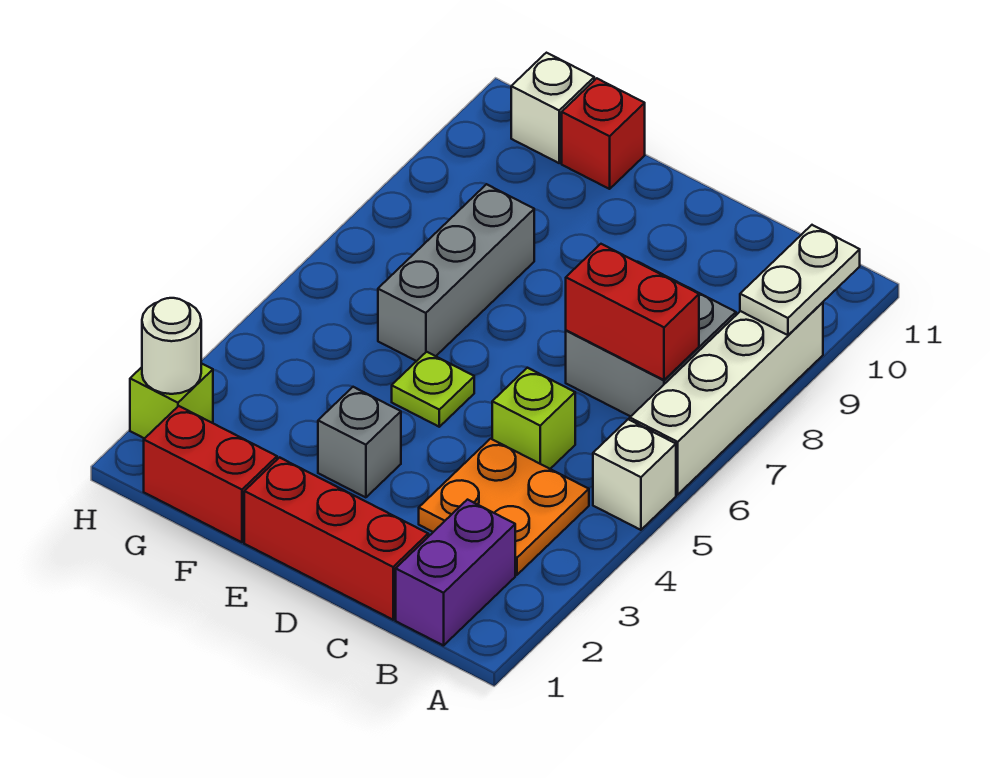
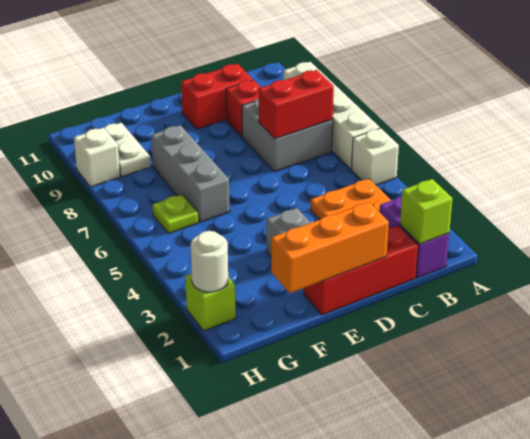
white 1x2 plate [740,225,860,335] -> white 1x2 plate moved to [105,123,151,176]
lime 1x1 brick [492,368,575,469] -> lime 1x1 brick moved to [400,179,453,244]
none -> orange 1x3 brick [271,202,389,293]
lime 1x1 plate [392,352,474,427] -> lime 1x1 plate moved to [152,194,198,234]
red 1x2 brick [144,406,277,542] -> red 1x2 brick moved to [181,64,253,129]
red 1x1 brick [562,78,645,189] -> red 1x1 brick moved to [226,80,261,136]
white 1x1 brick [511,53,594,163] -> white 1x1 brick moved to [74,128,120,187]

